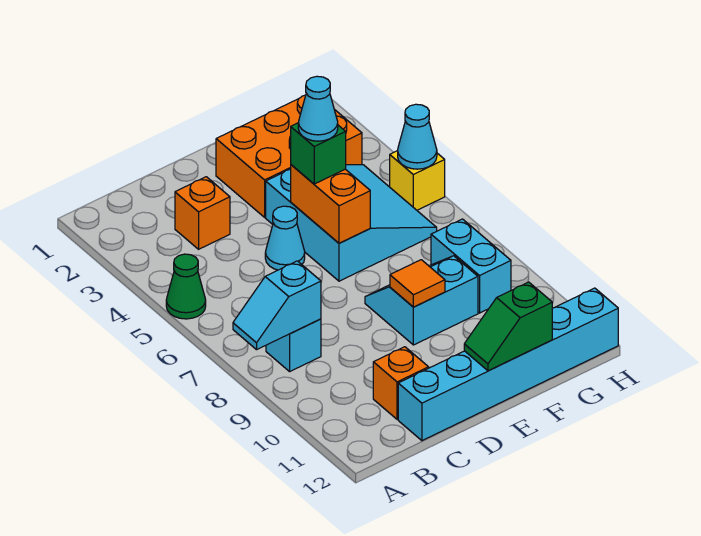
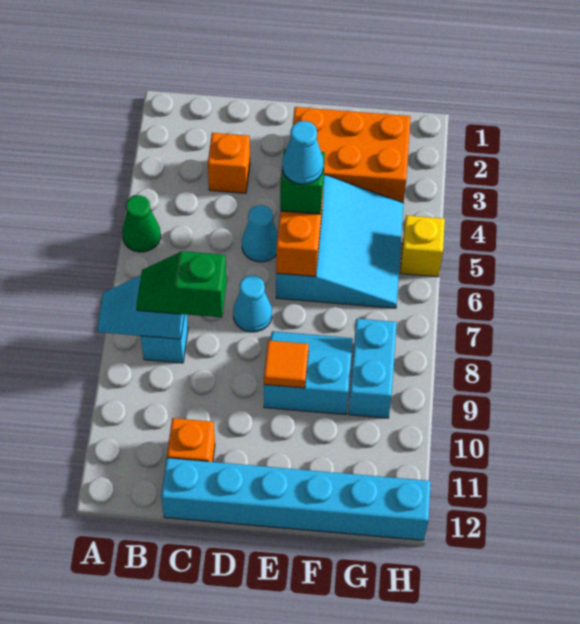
green 1x2 slope [464,282,552,371] -> green 1x2 slope moved to [136,251,227,318]
cyan 1x1 cone [398,104,437,169] -> cyan 1x1 cone moved to [233,275,272,332]

